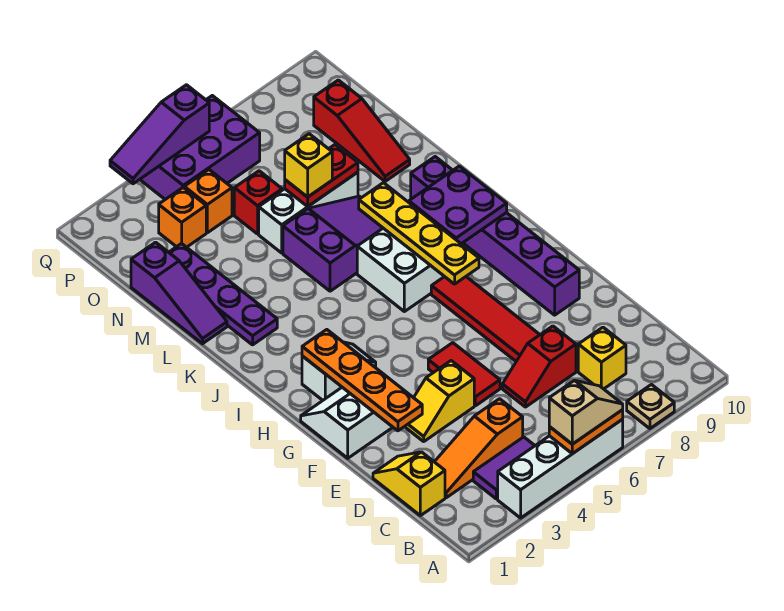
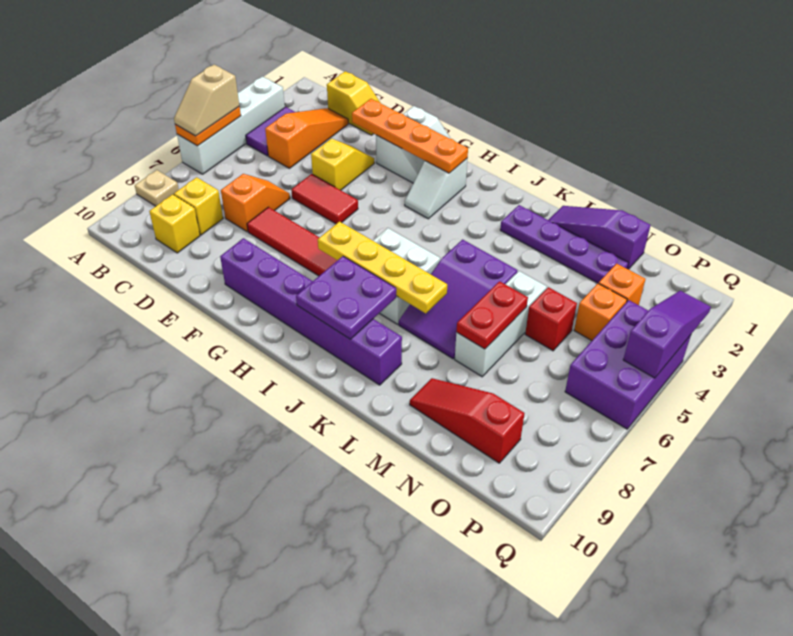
red 1x2 slope [502,326,576,407] -> orange 1x2 slope [221,174,290,232]
yellow 1x1 brick [285,134,332,197] -> yellow 1x1 brick moved to [149,194,200,253]

